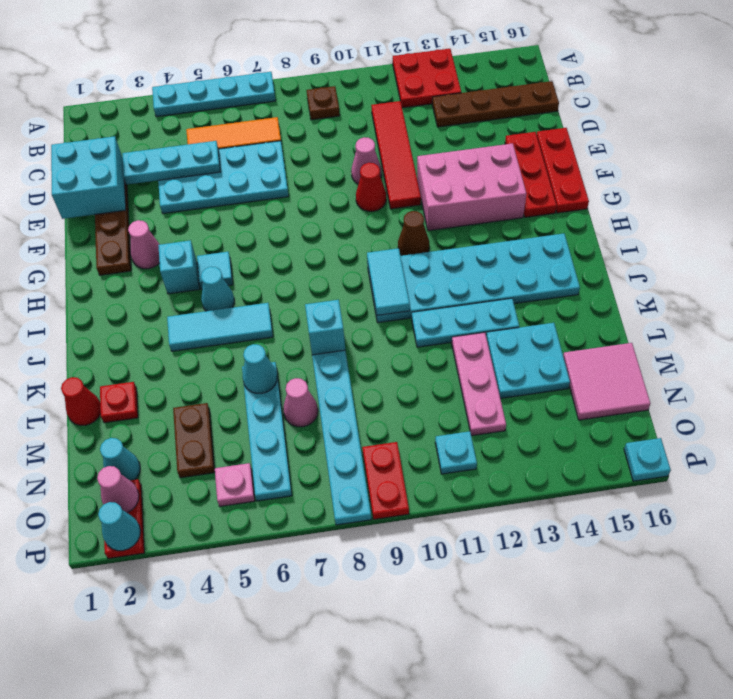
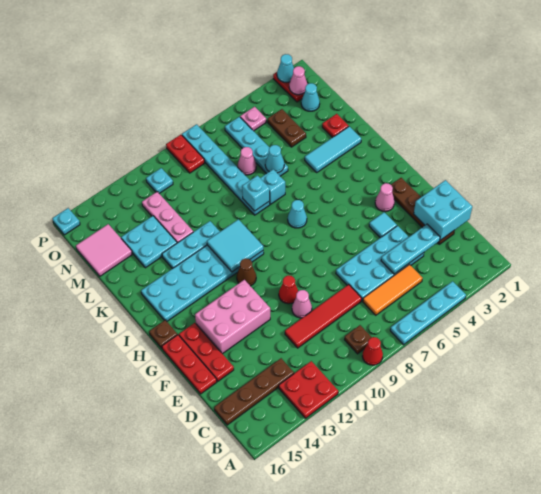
red 1x4 tile [371,101,421,209] -> red 1x4 tile turned to [285,285,362,348]
cyan 1x1 brick [158,240,199,294] -> cyan 1x1 brick moved to [261,169,285,204]
cyan 1x1 tile [197,252,233,289] -> cyan 1x1 tile moved to [369,212,397,238]
none -> brown 1x1 plate [149,320,178,348]
cyan 1x1 cone [201,267,234,311] -> cyan 1x1 cone moved to [288,200,307,228]
cyan 1x2 tile [367,248,410,315] -> cyan 2x2 tile [207,219,263,272]
cyan 1x3 tile [167,303,273,351] -> cyan 1x3 tile moved to [305,126,361,172]
red 1x1 cone [61,377,101,425] -> red 1x1 cone moved to [362,337,383,365]

